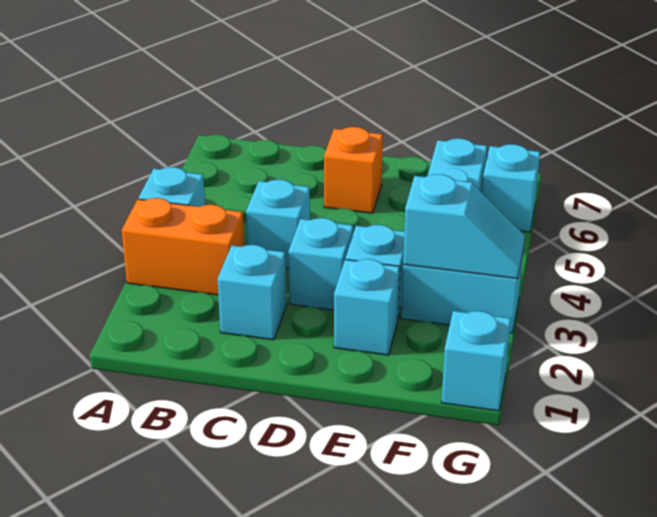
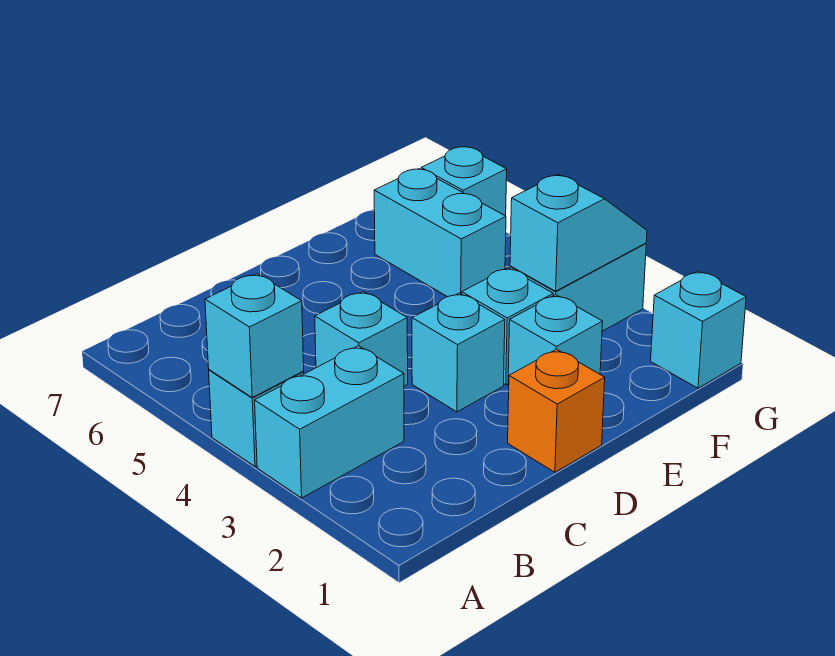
orange 1x2 brick [122,198,244,295] -> cyan 1x2 brick [255,346,404,498]
cyan 1x1 brick [218,245,286,340] -> cyan 1x1 brick moved to [205,274,304,398]
orange 1x1 brick [324,127,383,213] -> orange 1x1 brick moved to [508,349,605,472]

